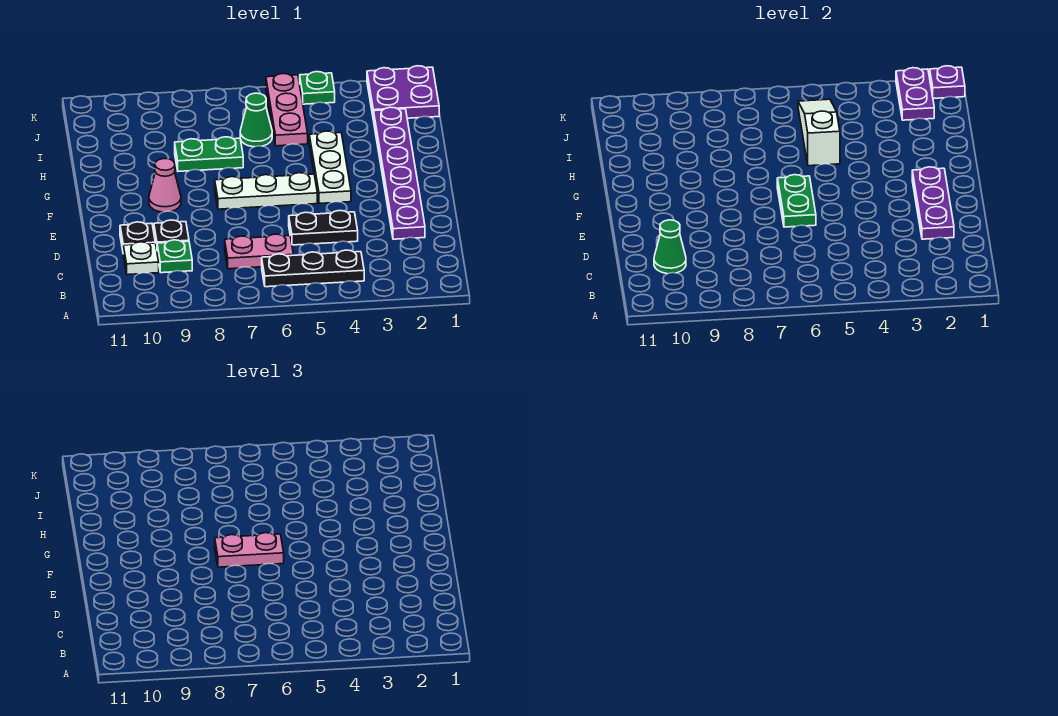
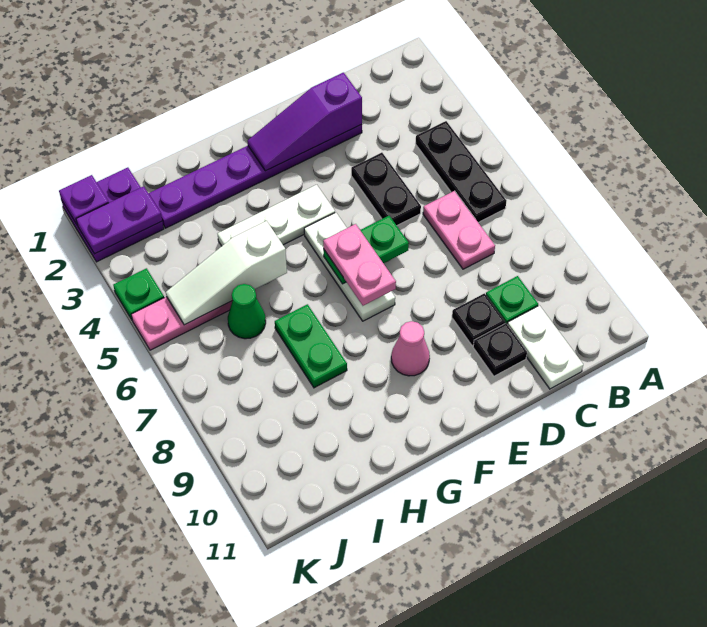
white 1x1 plate [123,242,159,275] -> white 1x2 plate [507,306,583,389]
green 1x1 cone [654,220,686,274] -> none
purple 1x3 plate [912,167,954,239] -> purple 1x3 slope [247,73,362,171]

